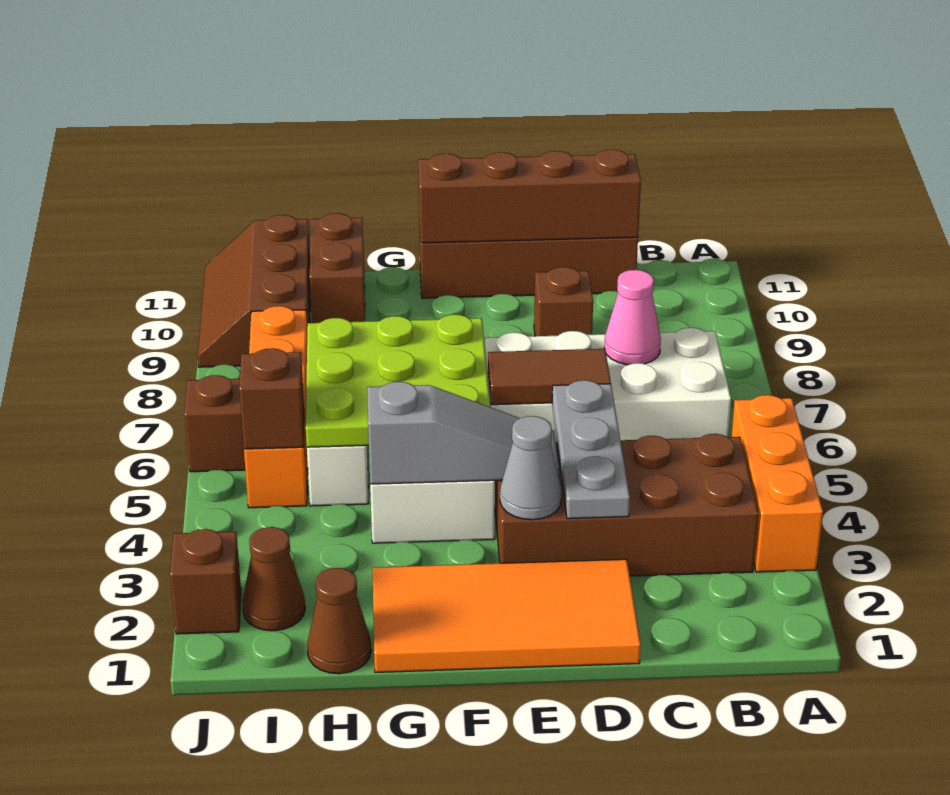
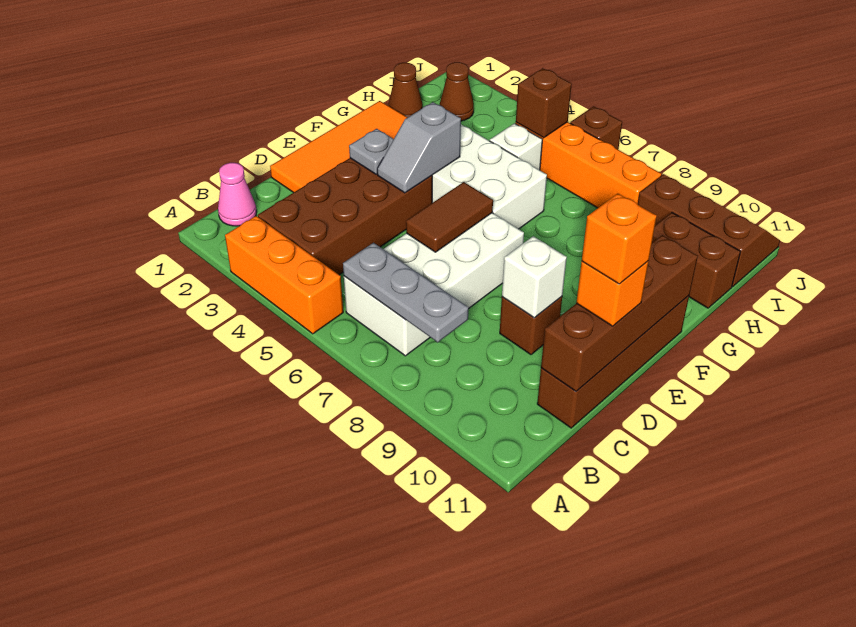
pink 1x1 cone [604,270,661,365] -> pink 1x1 cone moved to [218,163,257,226]
grey 1x3 plate [552,380,630,519] -> grey 1x3 plate moved to [343,243,468,342]
none -> white 1x1 brick [502,236,567,318]
none -> orange 1x1 brick [576,261,649,326]
none -> orange 1x1 brick [582,193,657,284]
grey 1x1 cone [500,416,562,520] -> grey 1x1 plate [349,129,394,174]
grey 1x3 slope [367,382,559,484] -> grey 1x2 slope [377,102,461,193]
lime 3x3 plate [306,315,490,447] -> none
brown 1x1 brick [170,529,241,634] -> none

